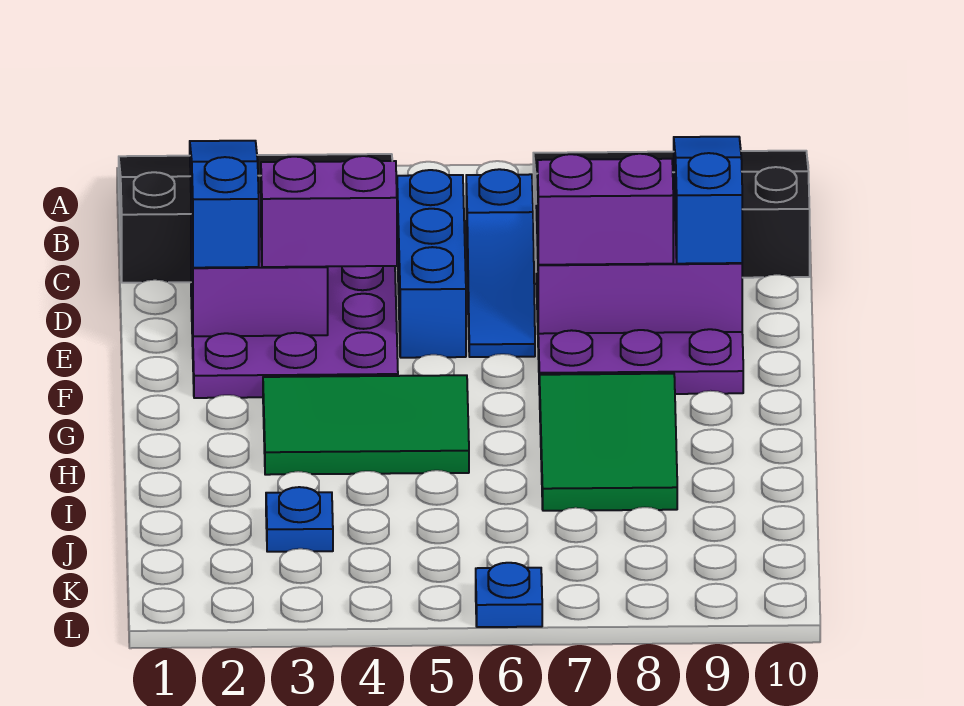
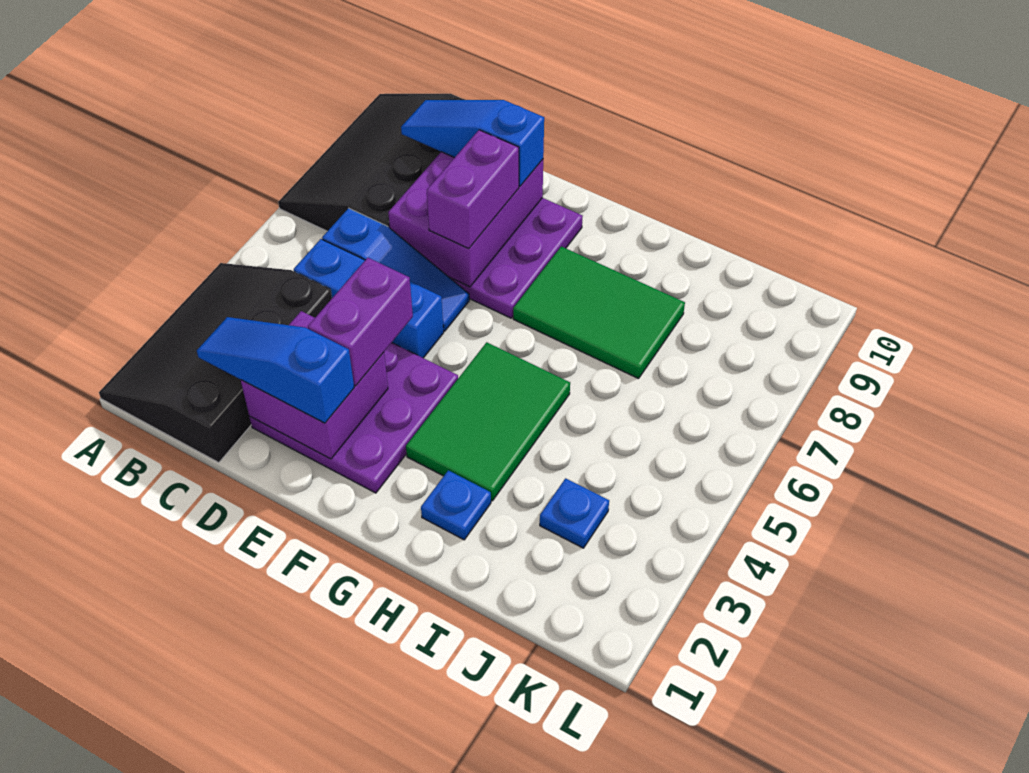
blue 1x1 plate [476,563,542,627] -> blue 1x1 plate moved to [421,470,491,540]

